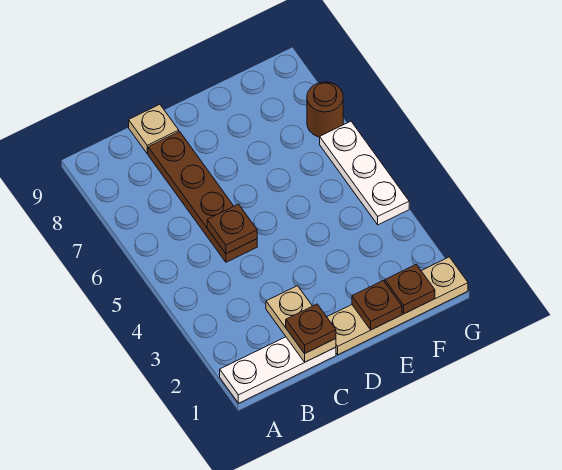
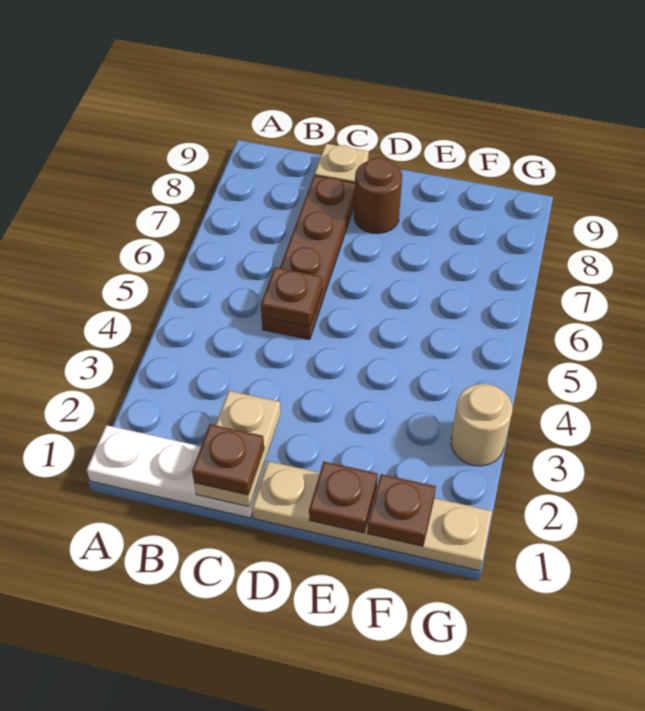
none -> tan 1x1 round brick [451,384,512,466]
white 1x3 plate [320,121,409,225] -> none
brown 1x1 round brick [307,82,343,137] -> brown 1x1 round brick moved to [354,158,402,234]

